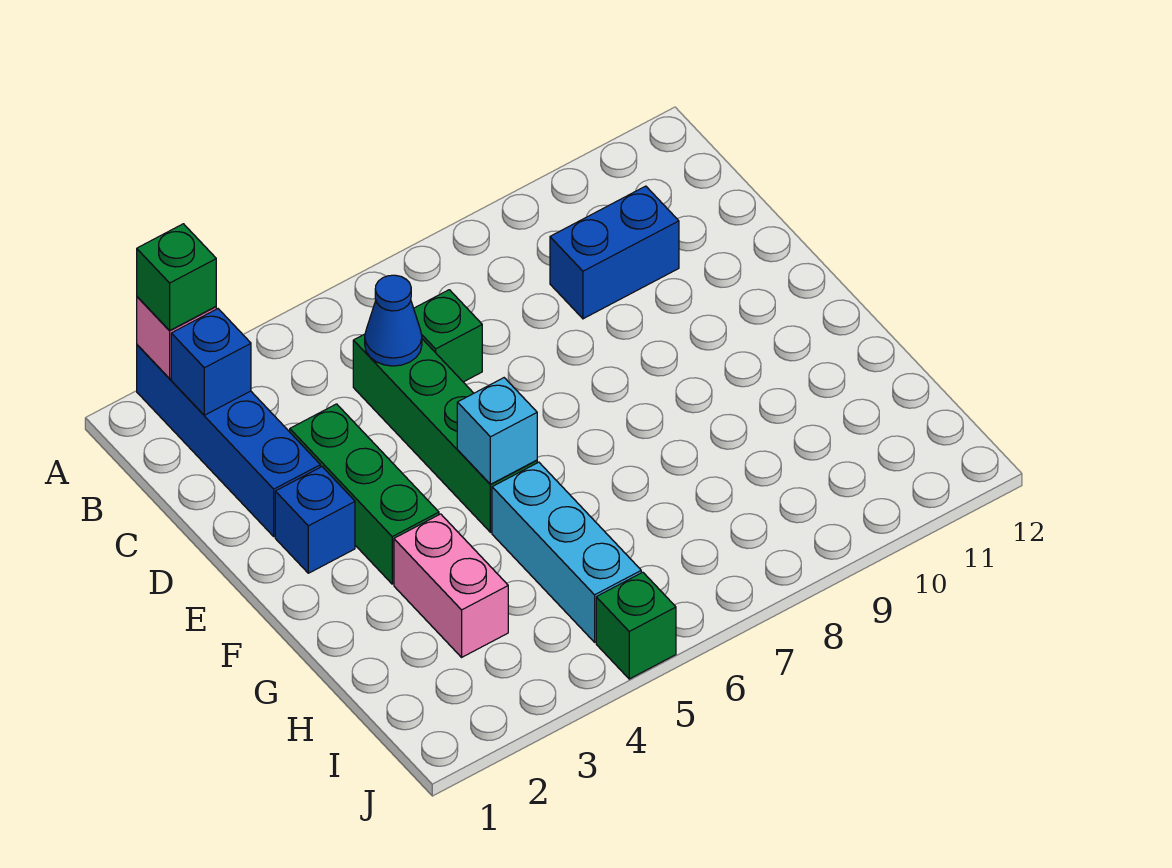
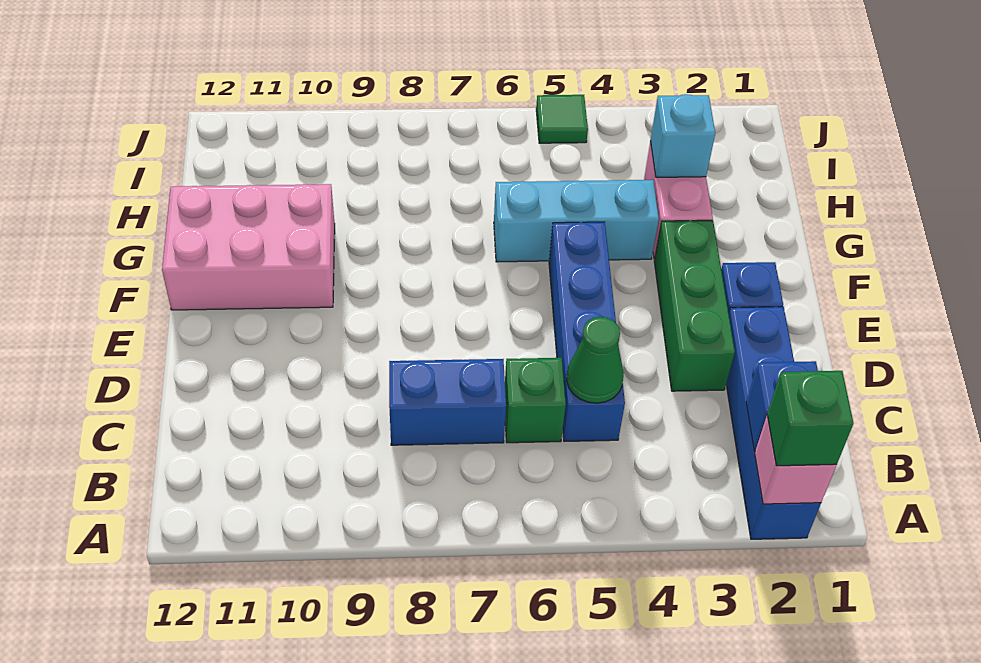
green 1x4 brick [353,334,537,532] -> blue 1x4 brick [549,222,625,441]
blue 1x1 cone [365,275,422,366] -> green 1x1 cone [567,317,624,403]
blue 1x2 brick [550,186,679,319] -> blue 1x2 brick moved to [389,359,506,445]
cyan 1x1 brick [457,378,537,484] -> cyan 1x1 brick moved to [651,94,715,177]
none -> pink 2x3 brick [162,184,335,310]
cyan 1x3 brick [492,462,641,642] -> cyan 1x3 brick turned to [494,180,659,262]
green 1x1 brick [596,572,676,679] -> green 1x1 tile [536,95,588,143]

